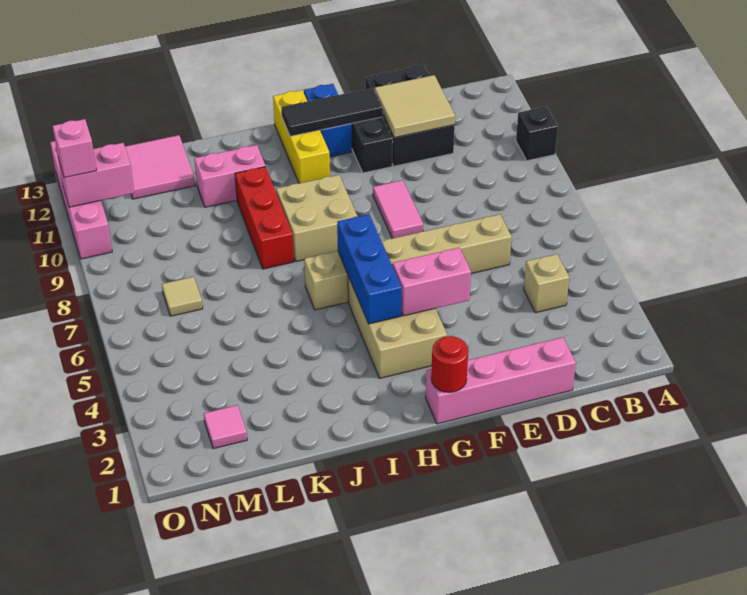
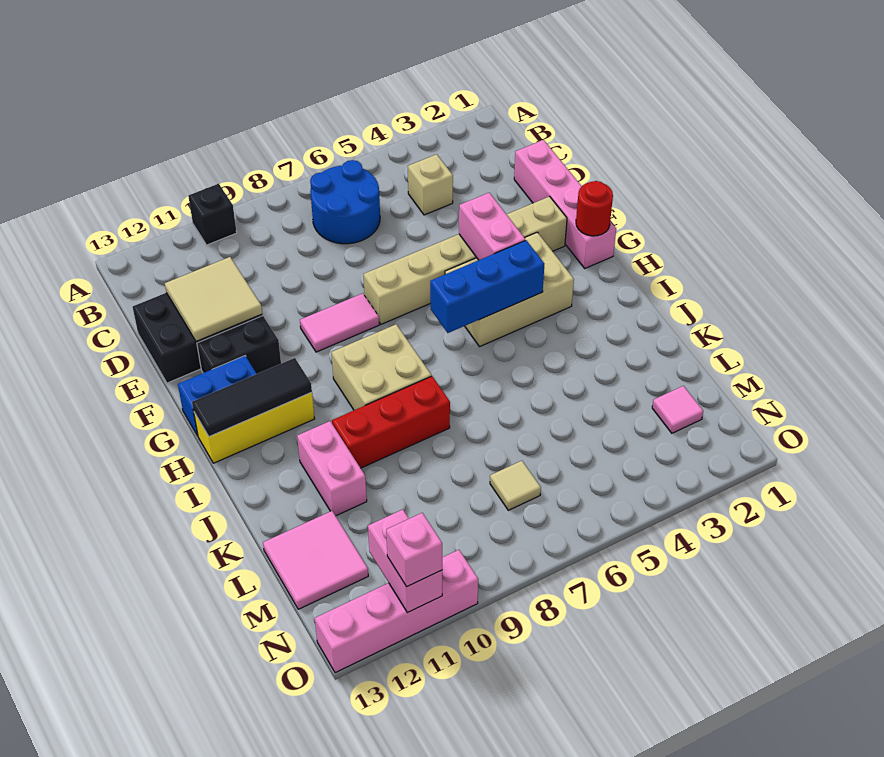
none -> blue 2x2 round brick [310,160,380,244]
tan 1x6 brick [304,214,512,310] -> tan 1x6 brick turned to [364,197,567,324]
black 1x3 tile [281,88,383,136] -> black 1x3 tile turned to [192,358,312,437]

